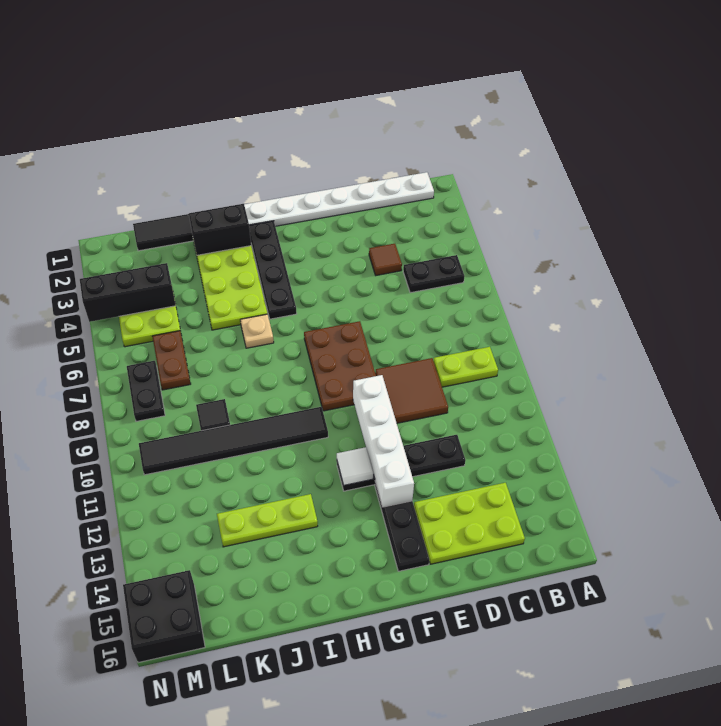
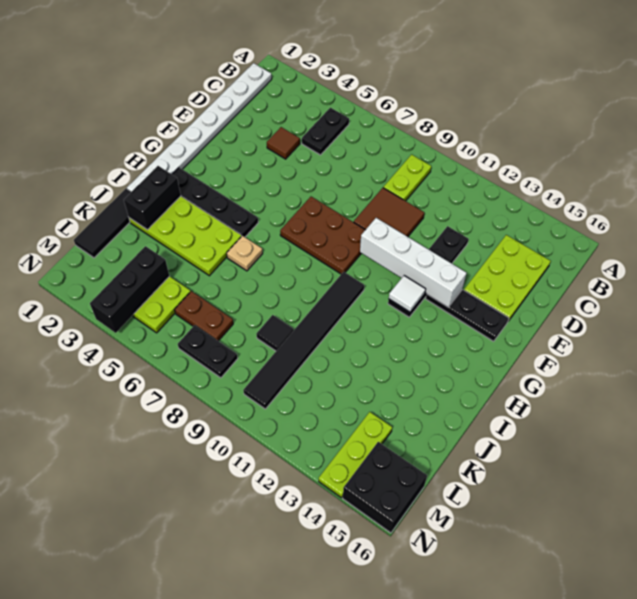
lime 1x3 plate [217,494,318,547] -> lime 1x3 plate moved to [319,412,392,498]

